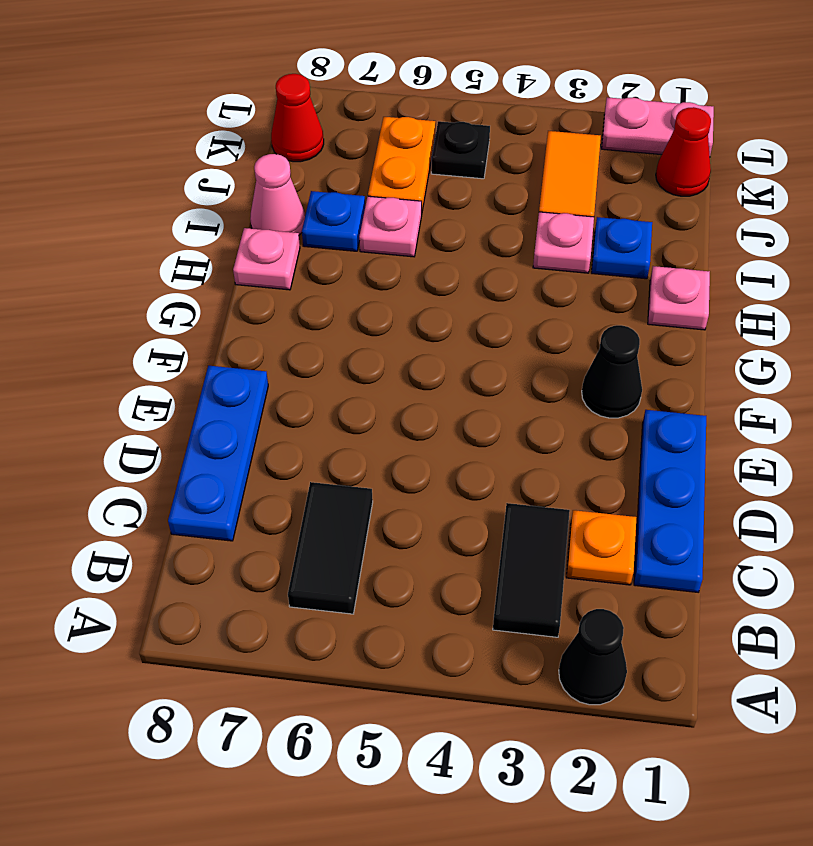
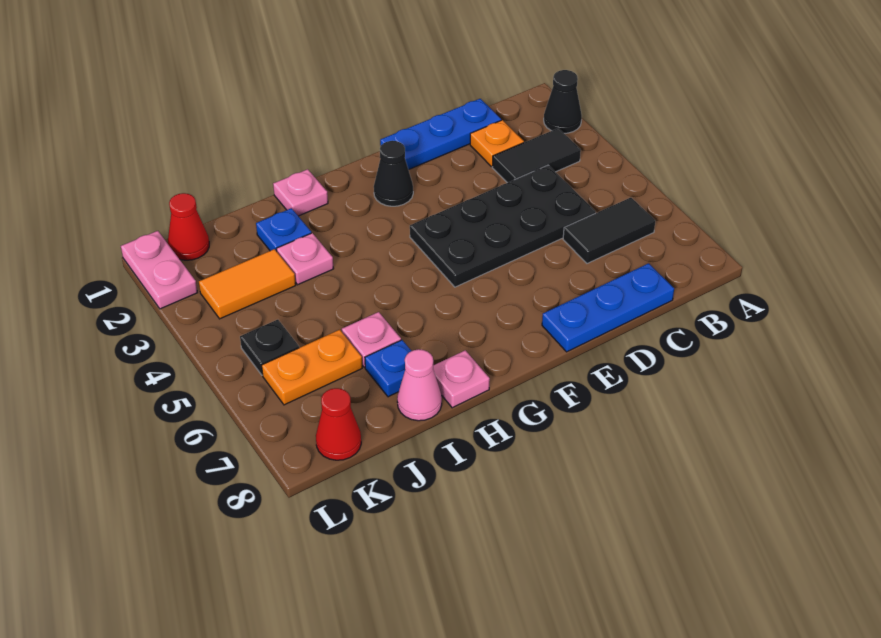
none -> black 2x4 plate [410,165,596,287]

